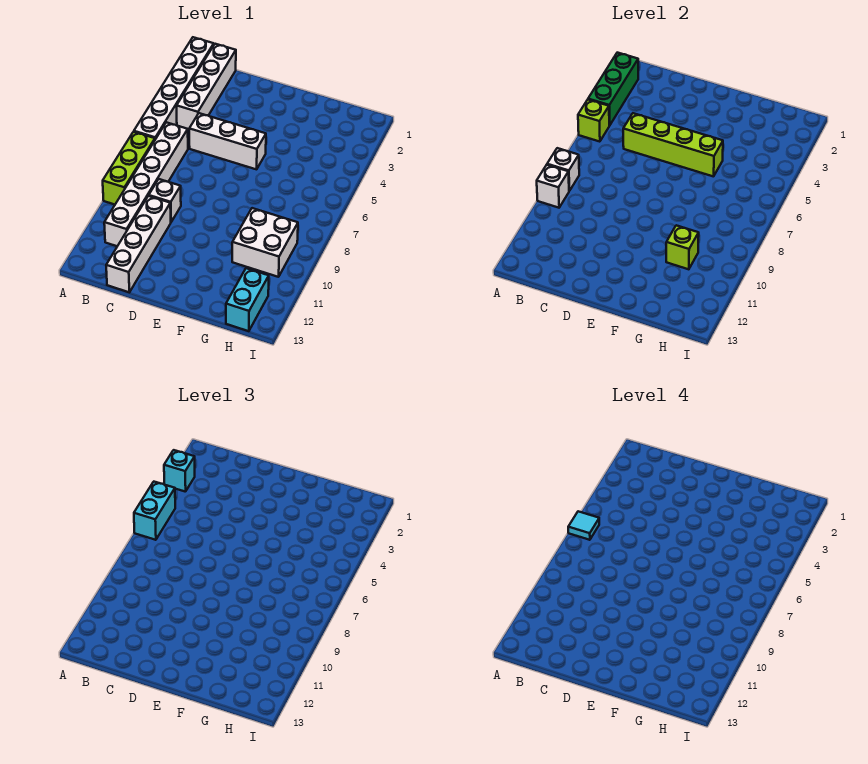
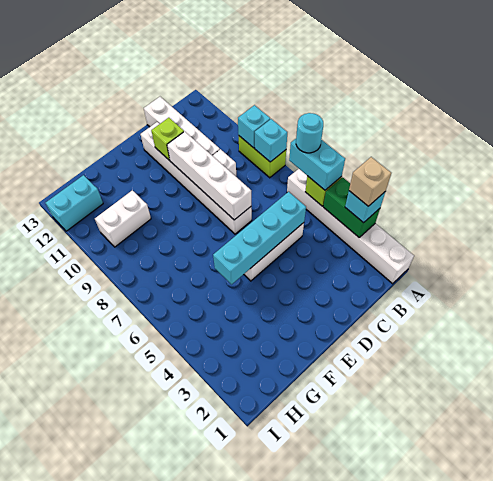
green 1x3 brick [588,53,638,125] -> green 1x2 brick [323,177,380,237]
none -> tan 1x1 brick [349,157,391,206]
cyan 1x1 tile [568,511,599,540] -> cyan 1x1 round brick [296,113,323,153]
lime 1x3 brick [103,132,155,205] -> lime 1x2 brick [239,136,286,178]
white 1x1 brick [547,148,579,191] -> cyan 1x1 brick [255,119,287,162]
white 1x1 brick [537,165,569,208] -> cyan 1x1 brick [238,105,270,148]
white 1x4 brick [177,44,236,130] -> white 1x4 brick moved to [167,131,251,220]
white 1x6 brick [104,122,188,246] -> white 1x6 brick moved to [140,122,252,234]
lime 1x4 brick [623,113,723,177] -> cyan 1x4 brick [213,192,306,284]
white 2x2 brick [232,208,298,277] -> white 1x2 brick [95,190,151,247]
lime 1x1 brick [666,225,699,269] -> lime 1x1 brick moved to [151,118,184,160]
cyan 1x2 brick [226,268,269,331] -> cyan 1x2 brick turned to [46,175,103,231]

